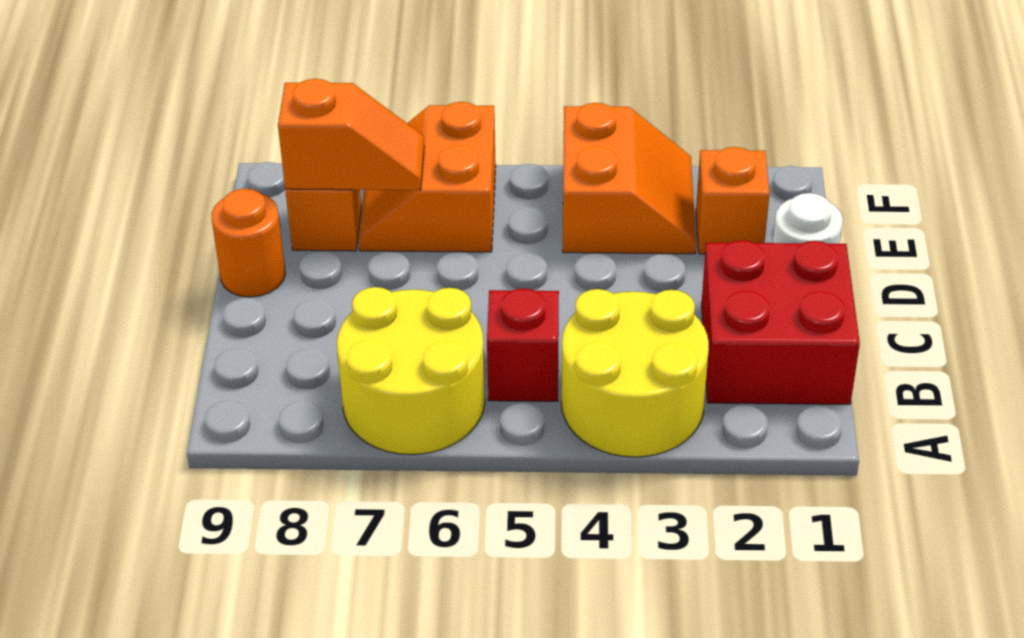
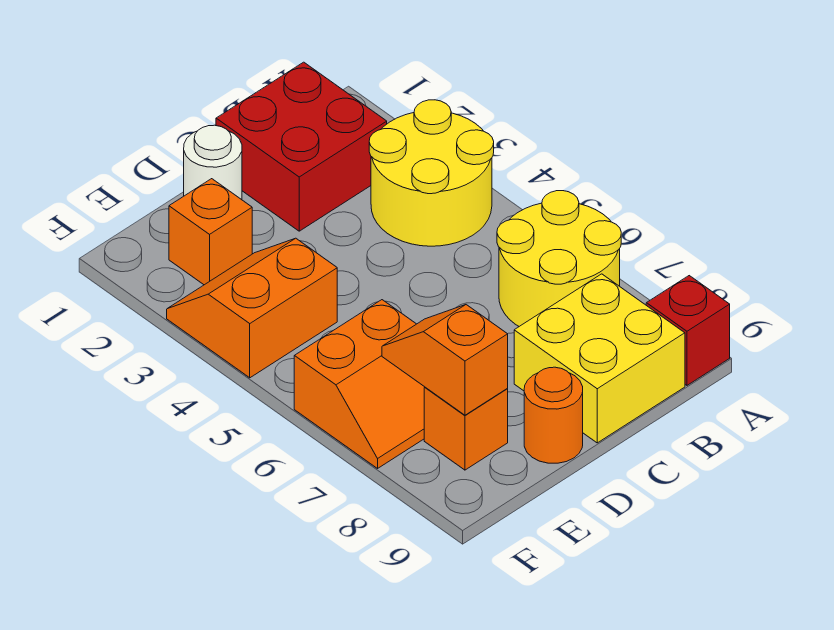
red 1x1 brick [487,288,559,401] -> red 1x1 brick moved to [646,276,730,385]
none -> yellow 2x2 brick [514,274,685,443]

